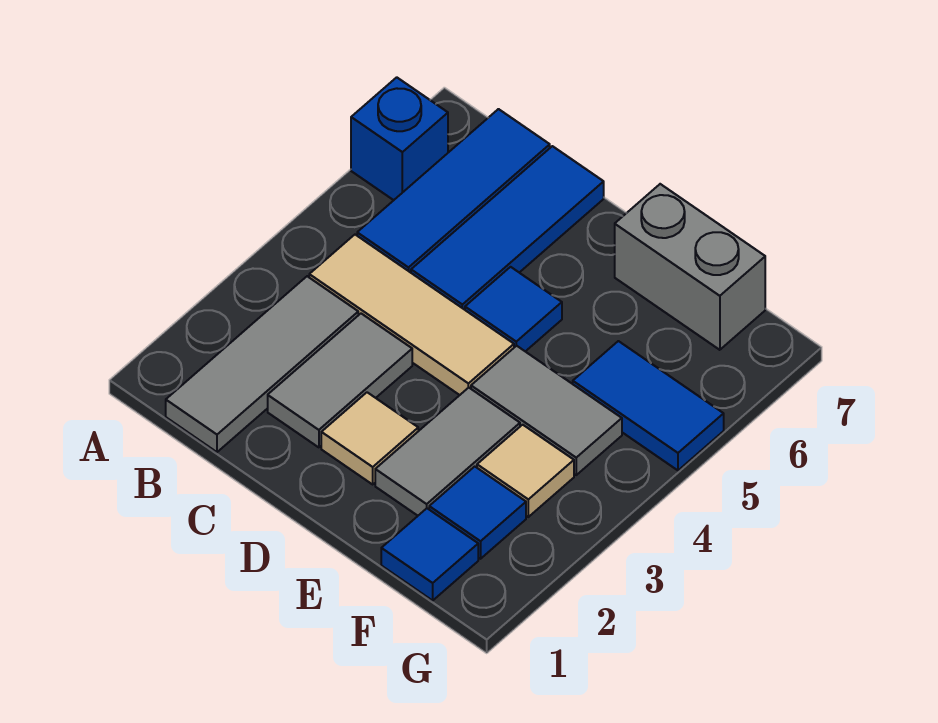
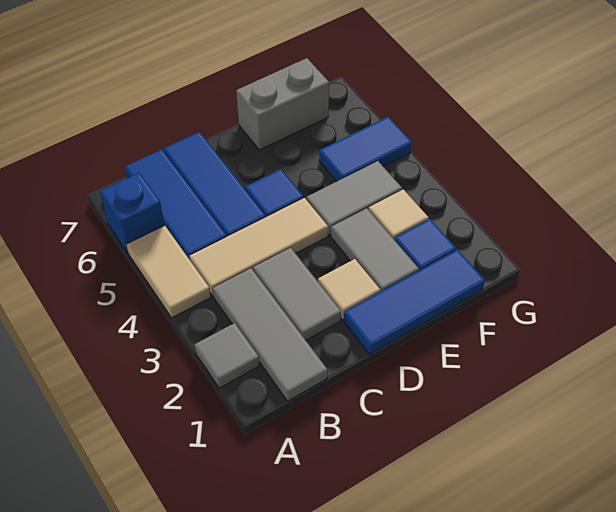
none -> grey 1x1 tile [195,323,259,388]
none -> tan 1x2 tile [127,226,211,318]
blue 1x1 tile [381,508,478,600] -> blue 1x3 tile [344,250,485,354]

